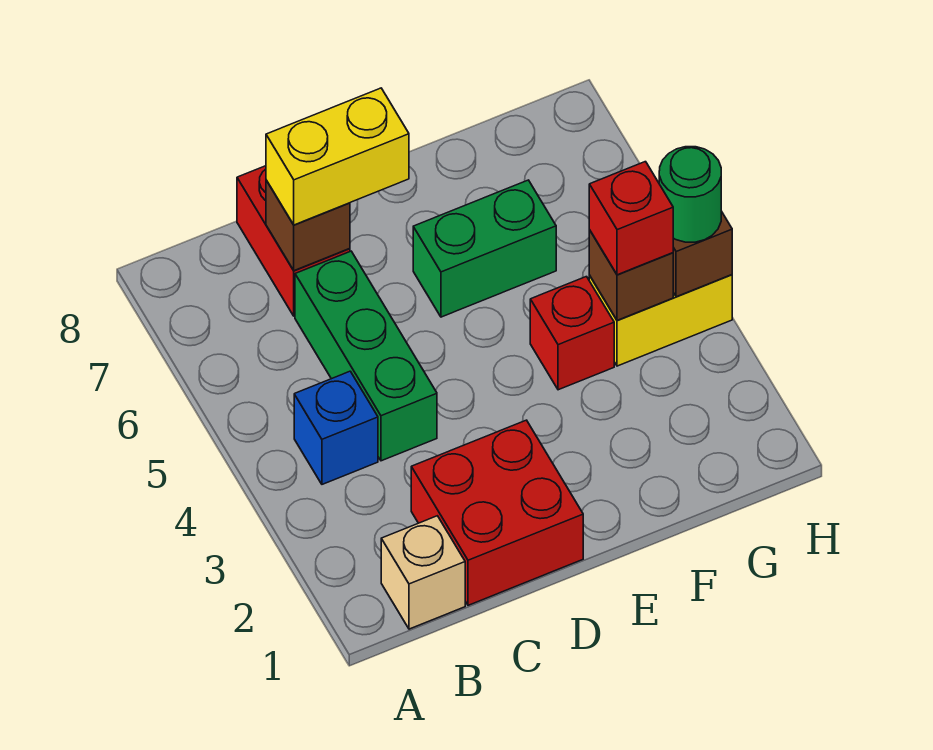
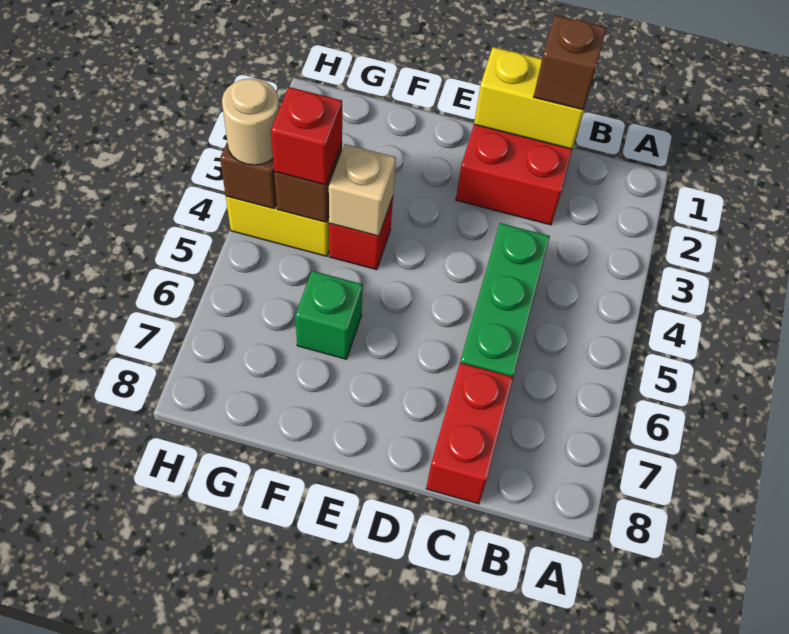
tan 1x1 brick [381,516,465,629] -> tan 1x1 brick moved to [329,144,396,236]
blue 1x1 brick [294,371,378,484] -> none
brown 1x1 brick [266,180,350,271] -> brown 1x1 brick moved to [534,15,606,110]
yellow 1x2 brick [266,88,409,225] -> yellow 1x2 brick moved to [474,47,584,149]
green 1x2 brick [413,180,556,317] -> green 1x1 brick [295,271,363,359]
green 1x1 round brick [659,147,721,242] -> tan 1x1 round brick [222,78,279,165]

